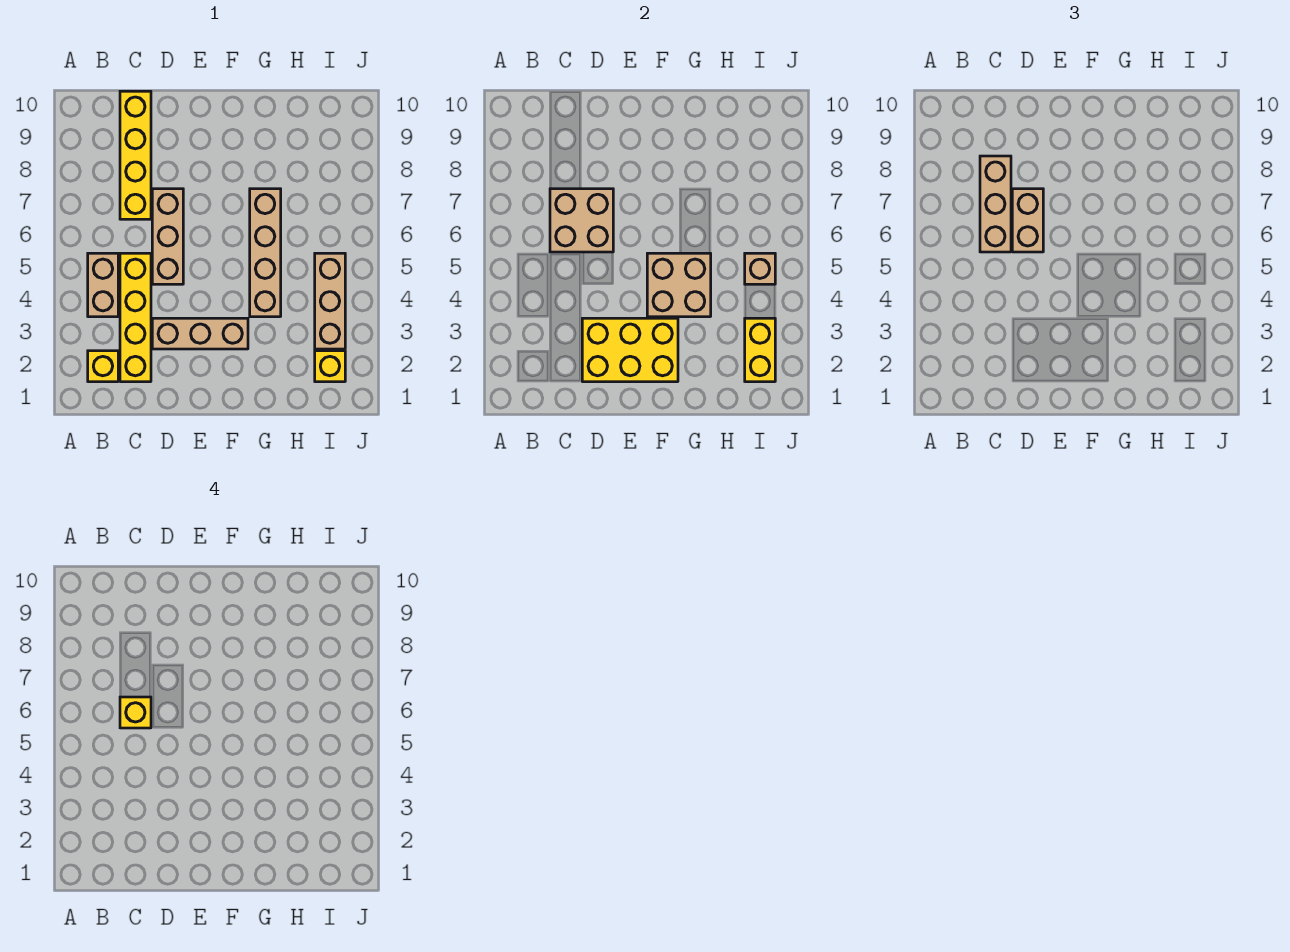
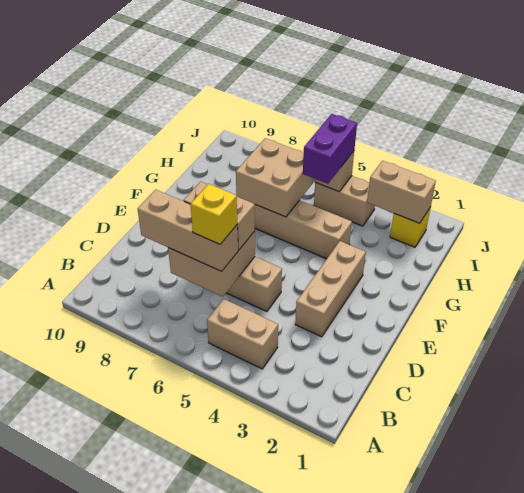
yellow 1x1 brick [88,351,118,382] -> none
yellow 1x4 brick [120,253,151,382] -> none
yellow 1x4 brick [120,91,151,219] -> none
yellow 2x3 brick [582,318,678,382] -> none
tan 2x2 brick [647,253,711,317] -> tan 2x2 brick moved to [236,138,314,217]
none -> purple 1x2 brick [303,114,357,184]
yellow 1x2 brick [745,318,775,382] -> tan 1x2 brick [367,161,436,223]
tan 1x3 brick [315,253,345,349] -> tan 1x2 brick [314,176,375,226]

